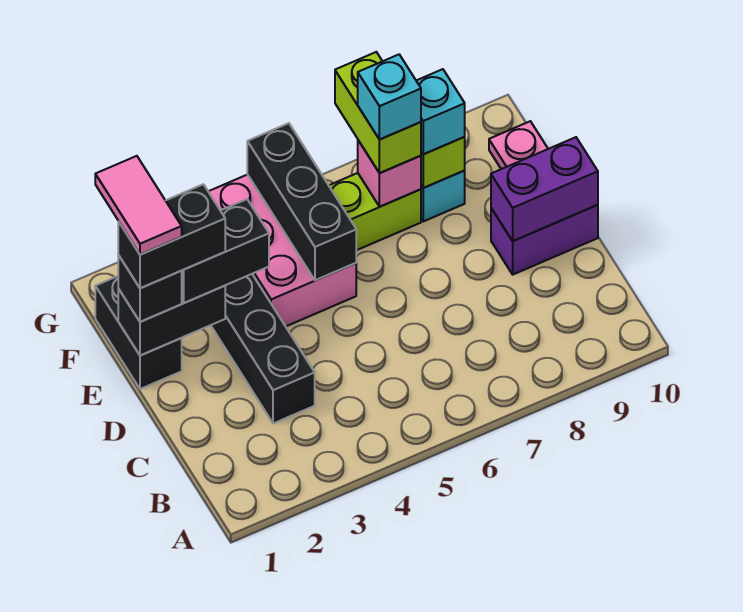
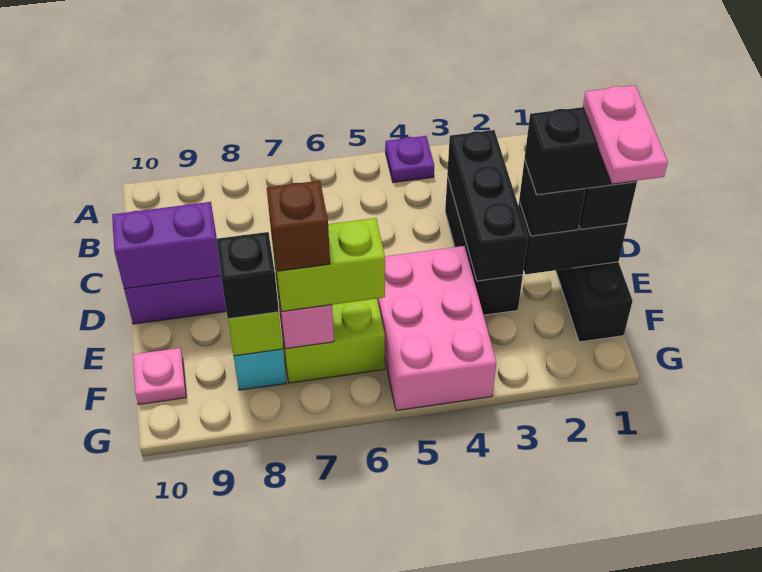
none -> purple 1x1 plate [385,136,434,183]
pink 1x2 tile [95,156,182,255] -> pink 1x2 plate [583,85,668,184]
black 1x2 brick [182,199,269,303] -> black 1x1 brick [519,159,586,236]
black 1x3 brick [247,123,356,280] -> black 1x3 brick moved to [447,130,528,281]
lime 1x2 brick [335,52,421,173] -> lime 1x2 brick turned to [271,218,385,312]
cyan 1x1 brick [358,55,421,140] -> brown 1x1 brick [267,181,330,271]
cyan 1x1 brick [416,69,465,154] -> black 1x1 brick [217,232,279,319]

